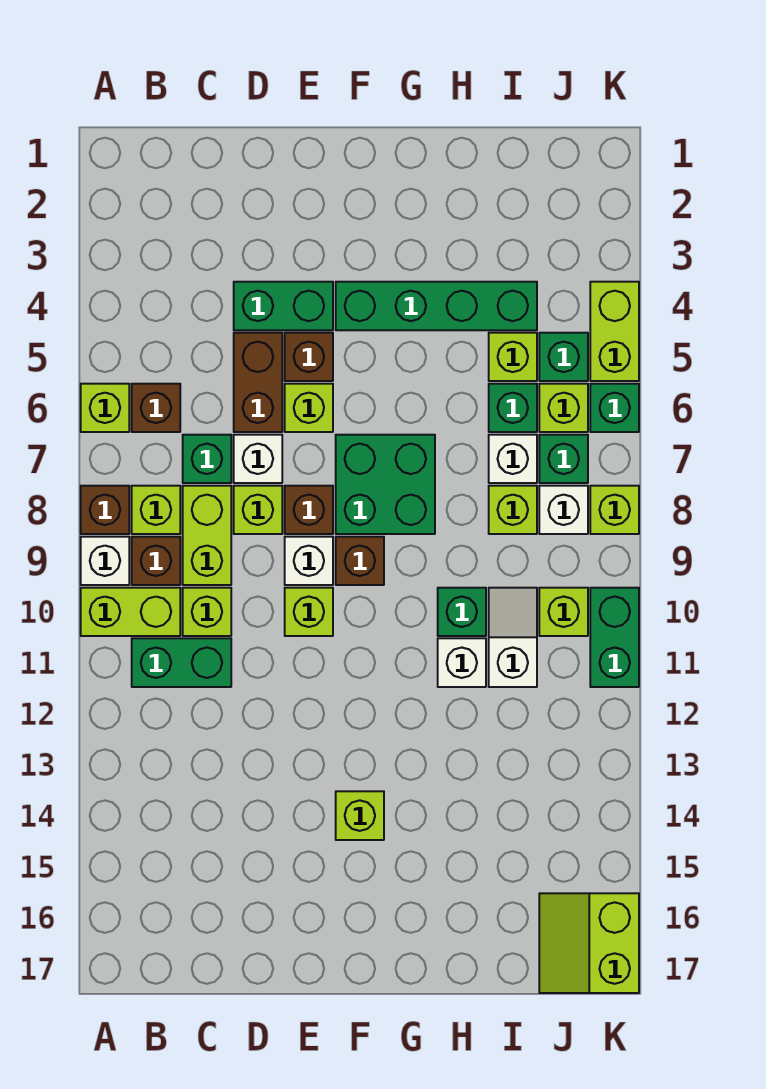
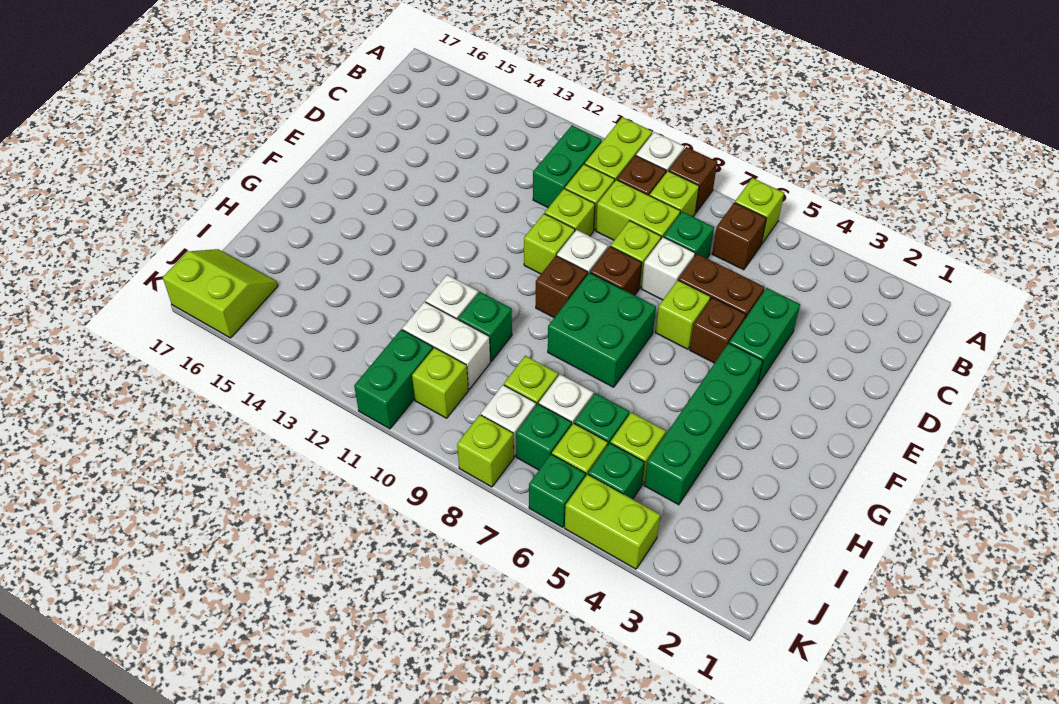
lime 1x1 brick [336,791,384,840] -> lime 1x1 brick moved to [545,189,595,236]
white 1x2 slope [489,588,537,687] -> white 1x2 brick [402,302,490,389]
green 1x2 brick [590,588,639,687] -> green 1x2 brick turned to [354,329,433,429]

